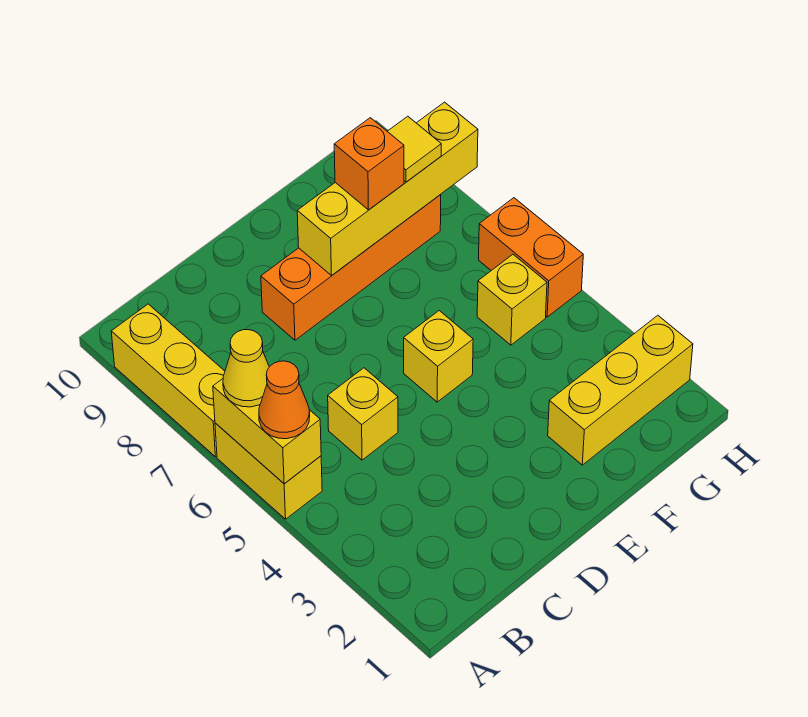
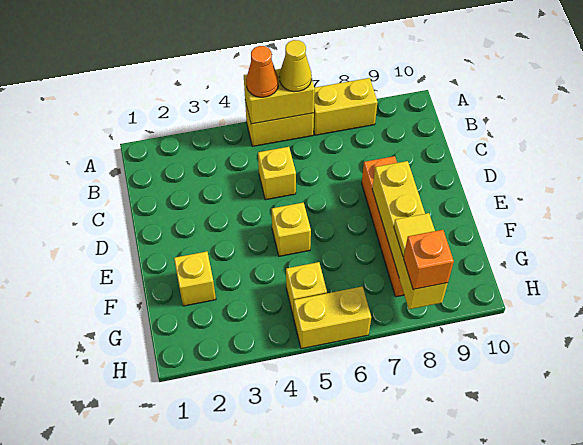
yellow 1x3 brick [111,304,225,457] -> yellow 1x2 brick [313,78,378,135]
yellow 1x3 brick [548,315,693,465] -> yellow 1x1 brick [174,252,216,306]
orange 1x1 brick [334,118,404,210] -> orange 1x1 brick moved to [404,230,454,290]
orange 1x2 brick [479,198,583,317] -> yellow 1x2 brick [294,287,371,349]

